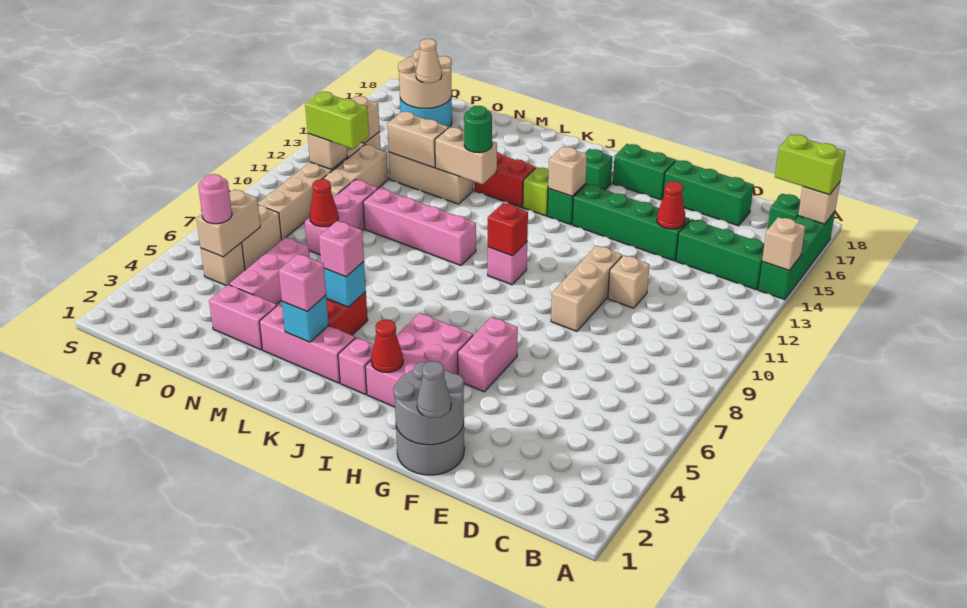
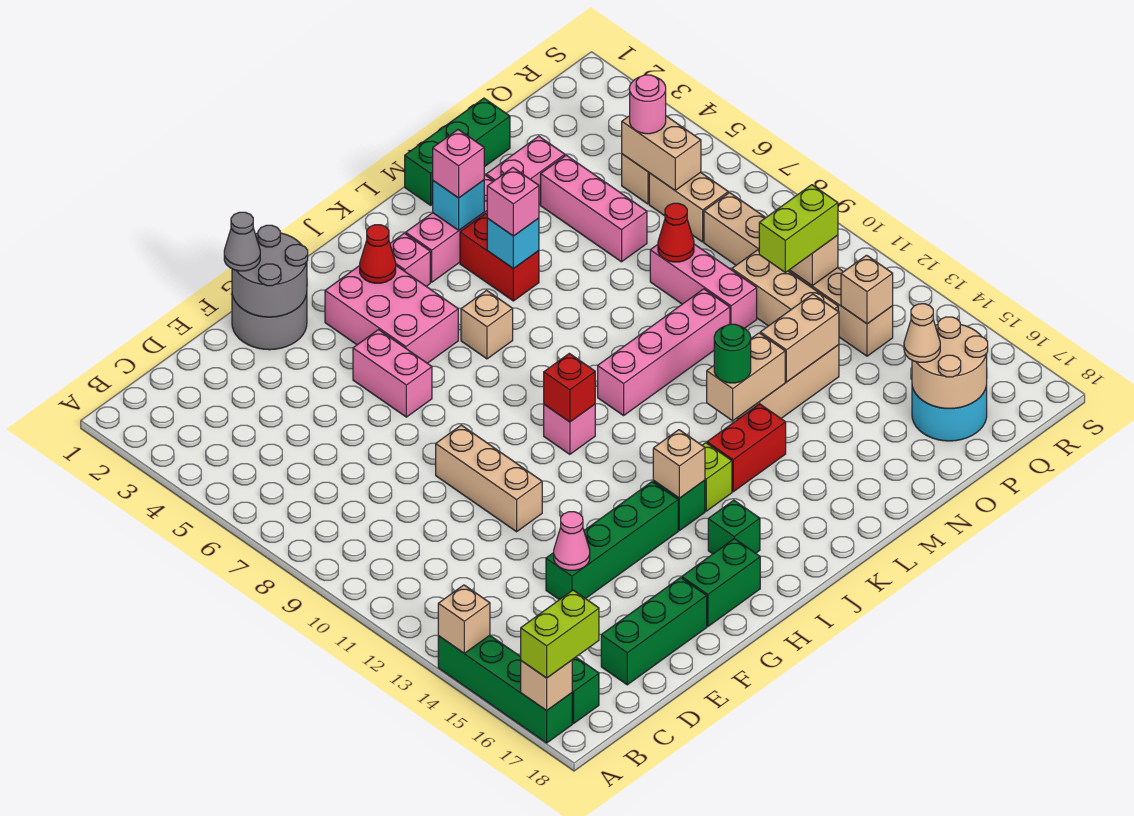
green 1x3 brick [676,219,764,290] -> green 1x3 brick moved to [405,98,510,205]
tan 1x1 brick [608,255,649,308] -> tan 1x1 brick moved to [461,290,513,359]
red 1x1 cone [657,181,685,229] -> pink 1x1 cone [554,512,590,570]

